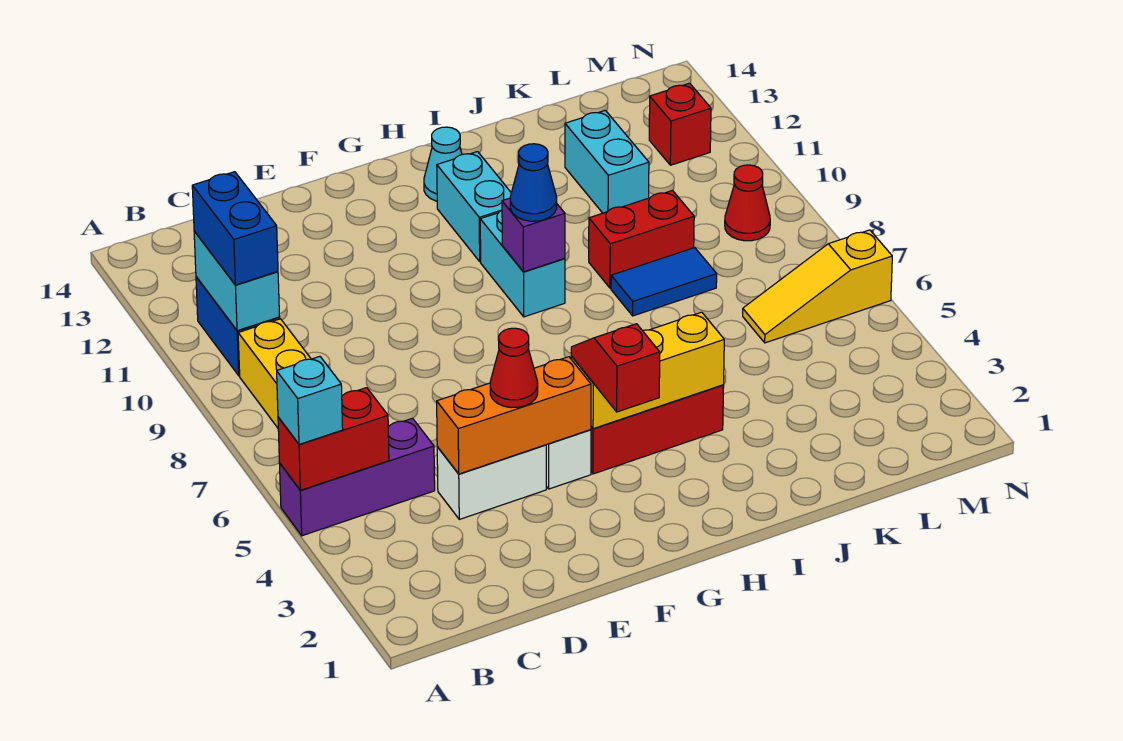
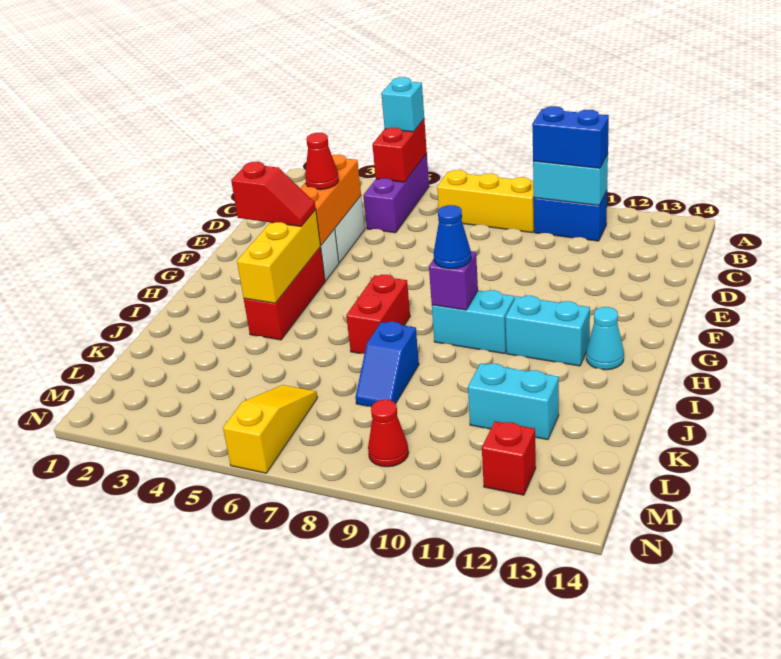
blue 1x2 tile [611,248,717,316] -> blue 1x2 slope [355,322,419,407]
red 1x2 brick [589,190,694,288] -> red 1x2 brick moved to [346,275,410,354]

